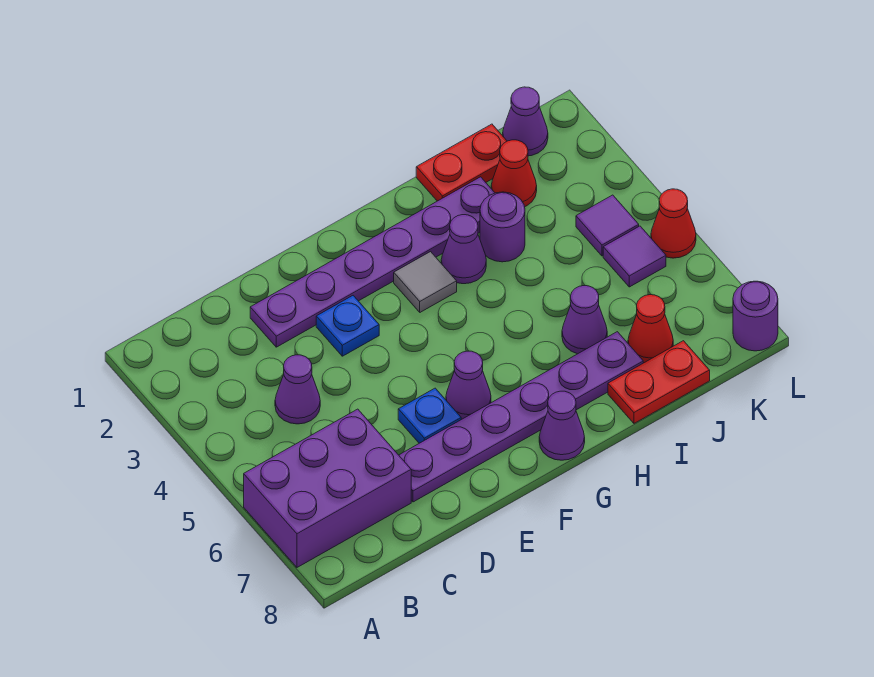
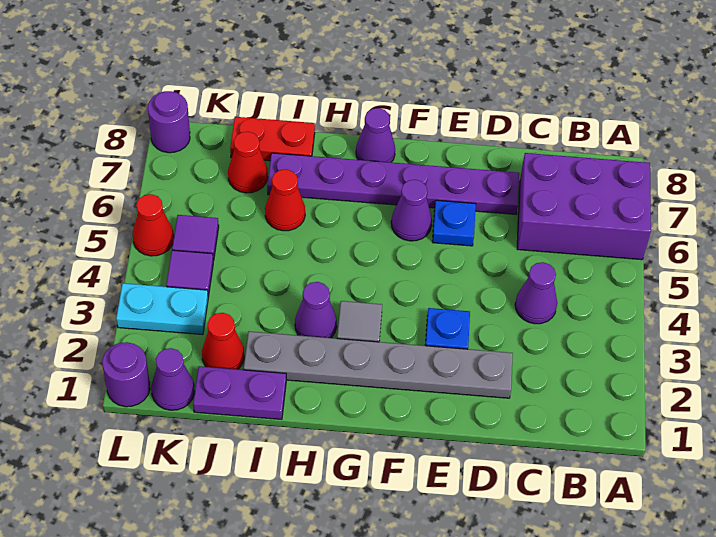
purple 1x6 plate [250,177,495,347] -> grey 1x6 plate [244,331,513,398]
red 1x2 plate [416,124,507,201] -> purple 1x2 plate [193,366,286,419]
purple 1x1 round brick [480,192,525,262] -> purple 1x1 round brick moved to [102,342,150,407]
purple 1x1 cone [562,286,607,354] -> red 1x1 cone [265,169,305,231]
none -> cyan 1x2 plate [116,283,208,335]

